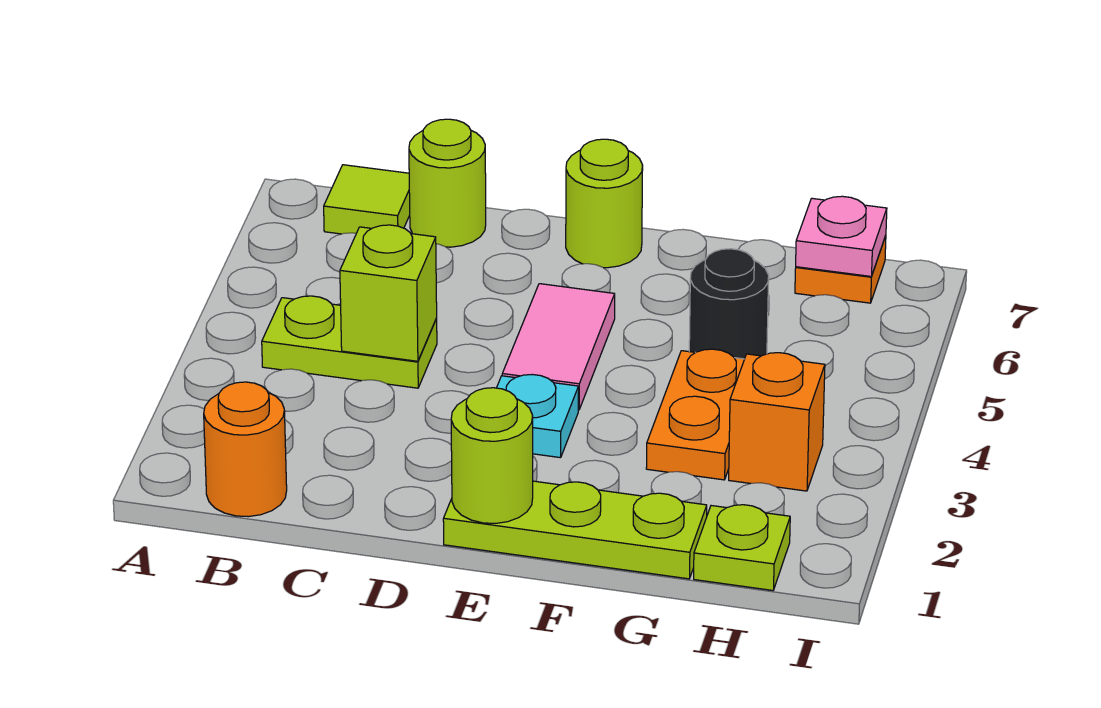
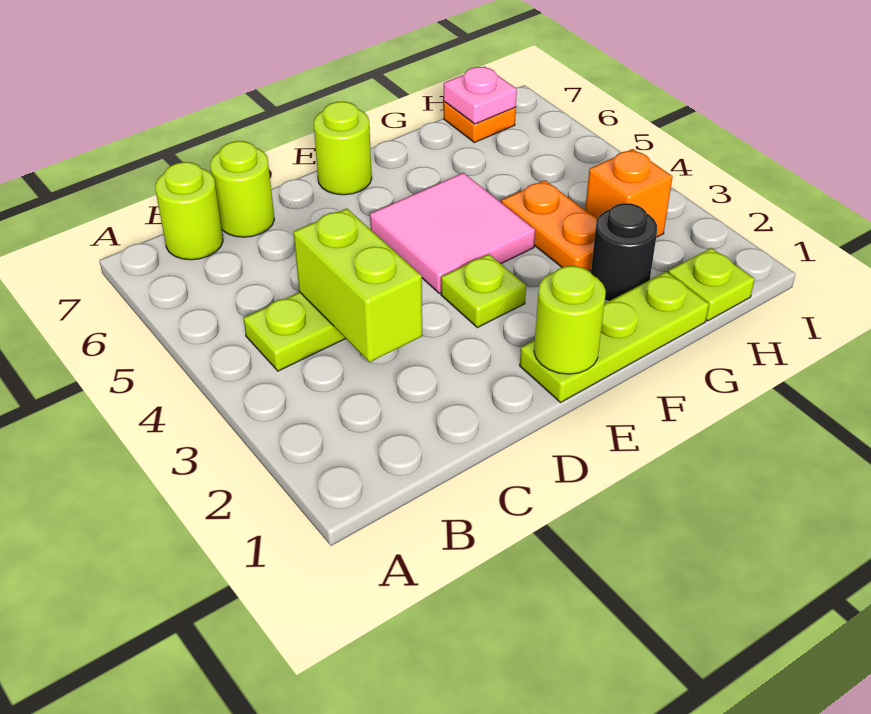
orange 1x1 round brick [204,382,287,517] -> none
lime 1x1 tile [324,165,410,234] -> lime 1x1 round brick [155,162,223,260]
lime 1x1 brick [340,225,437,361] -> lime 1x2 brick [294,209,422,362]
cyan 1x1 plate [497,375,579,458] -> lime 1x1 plate [441,254,526,328]
pink 1x2 tile [502,284,615,410] -> pink 2x2 tile [370,173,535,293]
black 1x1 round brick [689,249,769,359] -> black 1x1 round brick moved to [591,203,657,301]

